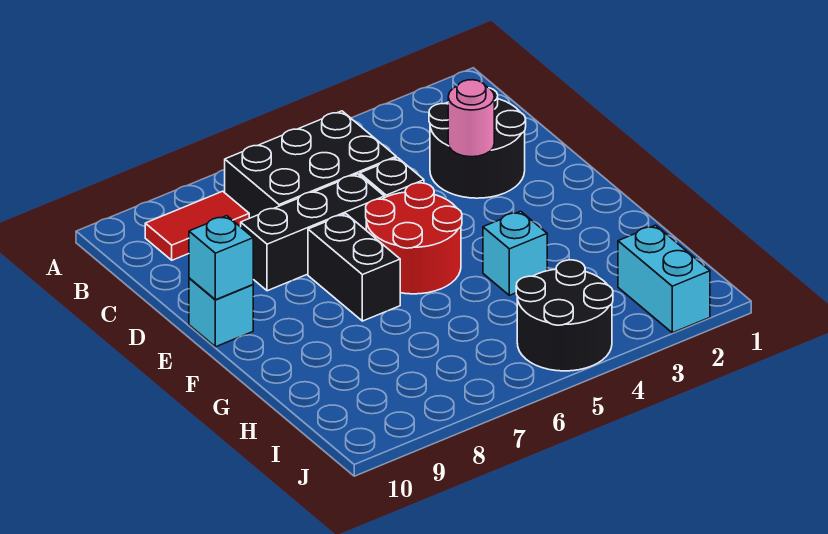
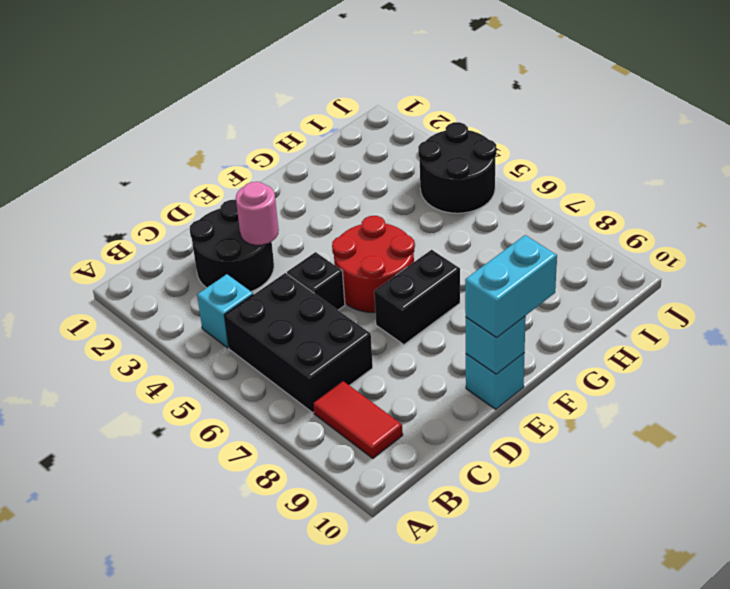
black 1x3 brick [241,174,384,291] -> none
cyan 1x1 brick [483,211,547,295] -> cyan 1x1 brick moved to [197,274,253,348]
cyan 1x2 brick [618,225,710,333] -> cyan 1x2 brick moved to [465,235,557,338]

